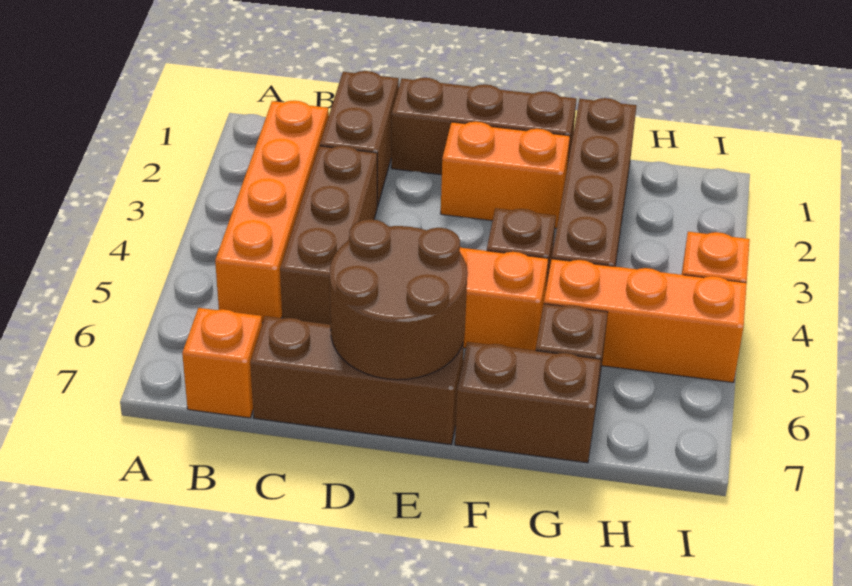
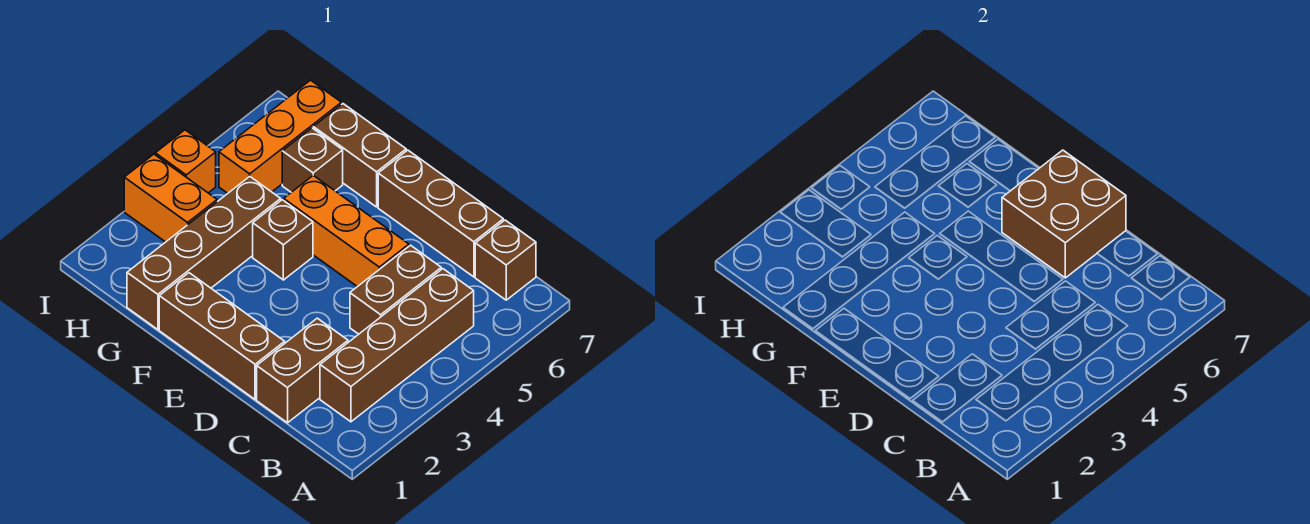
orange 1x4 brick [215,101,329,322] -> brown 1x4 brick [320,269,474,422]
orange 1x1 brick [182,308,262,418] -> brown 1x1 brick [475,220,536,300]
brown 1x3 brick [280,146,378,325] -> brown 1x2 brick [350,245,441,334]
brown 2x2 round brick [330,219,467,380] -> brown 2x2 brick [1002,150,1126,278]
orange 1x2 brick [441,122,570,228] -> orange 1x2 brick moved to [124,154,217,242]
orange 1x3 brick [544,259,747,382] -> orange 1x3 brick turned to [219,80,341,193]

